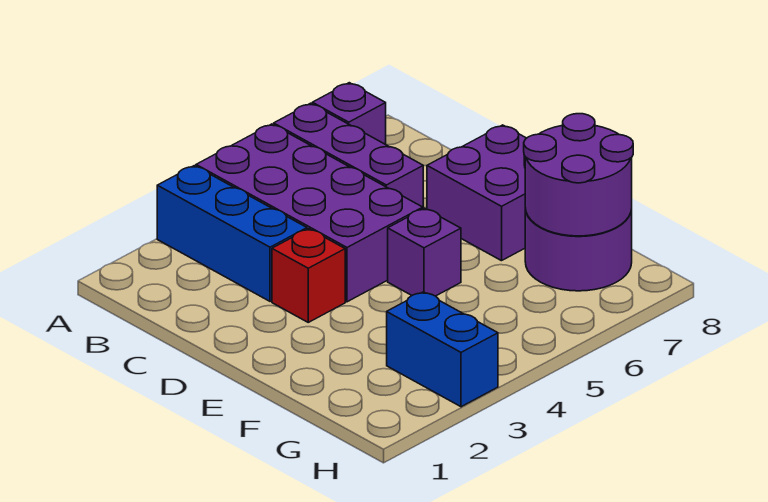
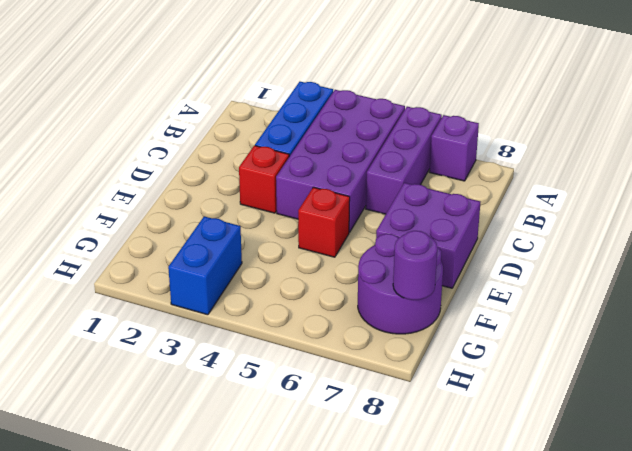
purple 1x1 brick [388,208,461,296] -> red 1x1 brick [298,187,350,257]
purple 2x2 round brick [524,114,633,236] -> purple 1x1 round brick [393,231,437,300]

